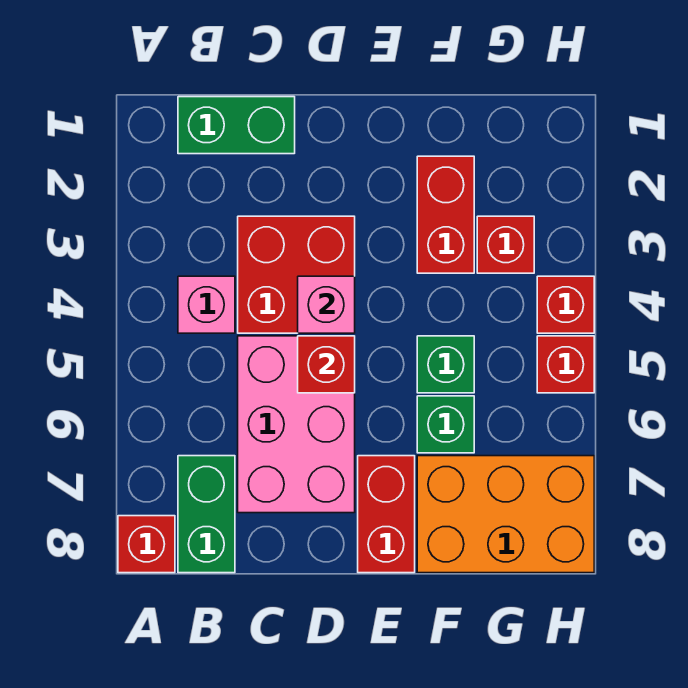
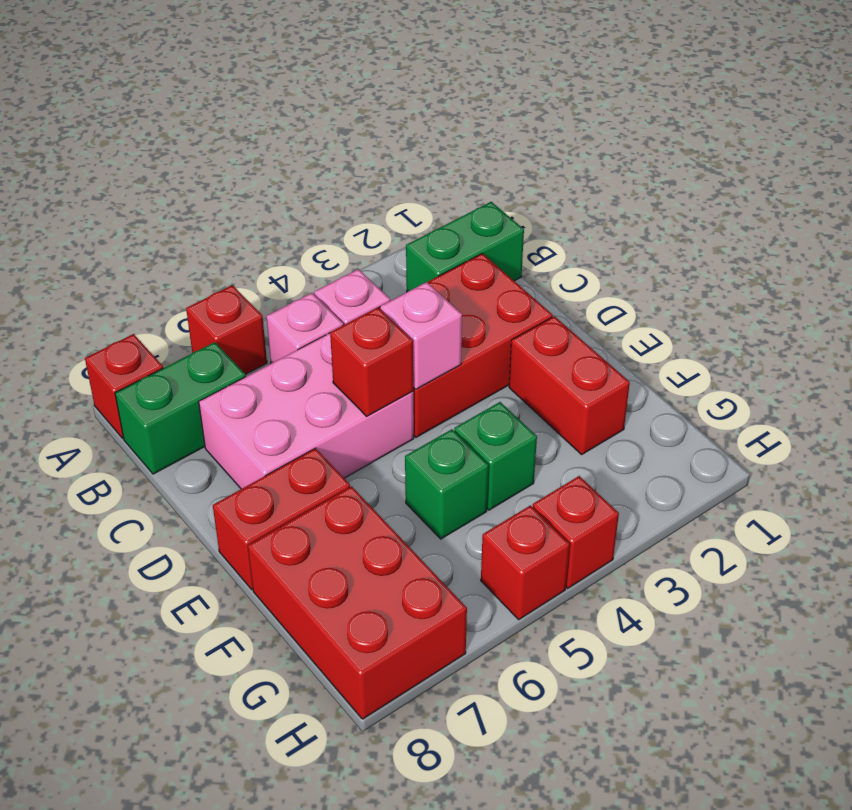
green 1x2 brick [178,97,295,154] -> green 1x2 brick turned to [406,202,524,292]
none -> pink 1x1 brick [266,293,343,363]
red 2x2 brick [238,216,355,333] -> red 2x3 brick [379,253,553,437]
red 1x2 brick [417,156,474,273] -> red 1x2 brick turned to [509,316,630,454]
green 1x1 brick [417,396,474,453] -> green 1x1 brick moved to [454,402,537,510]
orange 2x3 brick [417,456,594,573] -> red 2x3 brick [248,486,467,719]
red 1x1 brick [477,216,534,273] -> red 1x1 brick moved to [186,285,267,374]

